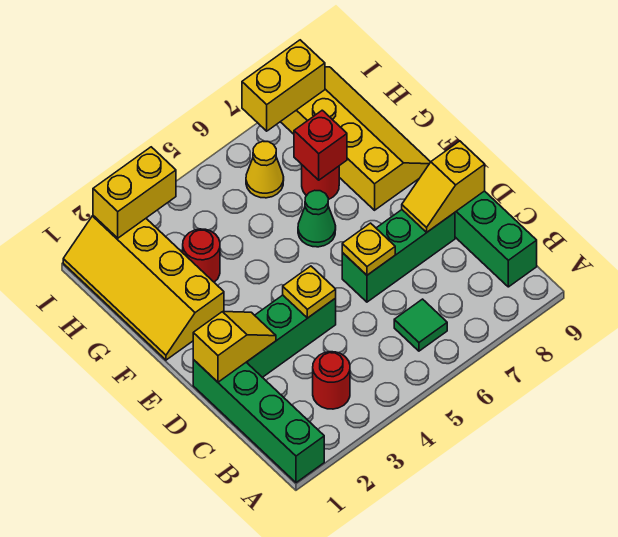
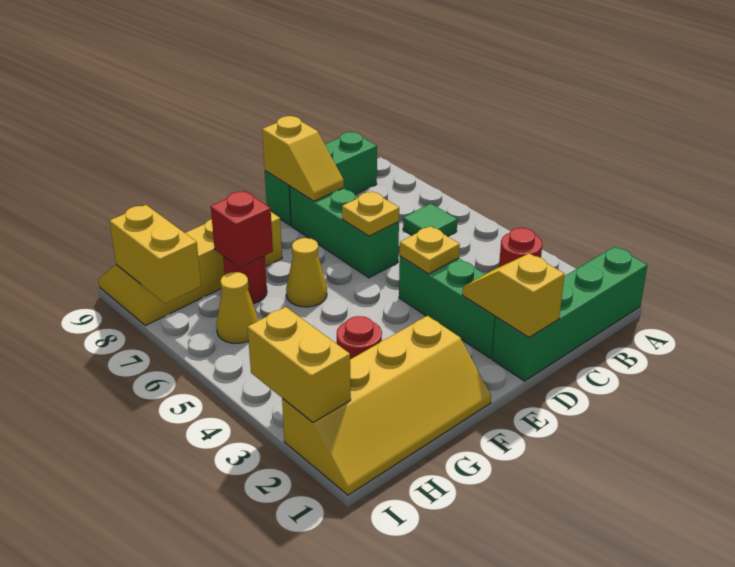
green 1x1 cone [298,190,336,247] -> yellow 1x1 cone [286,238,327,307]

